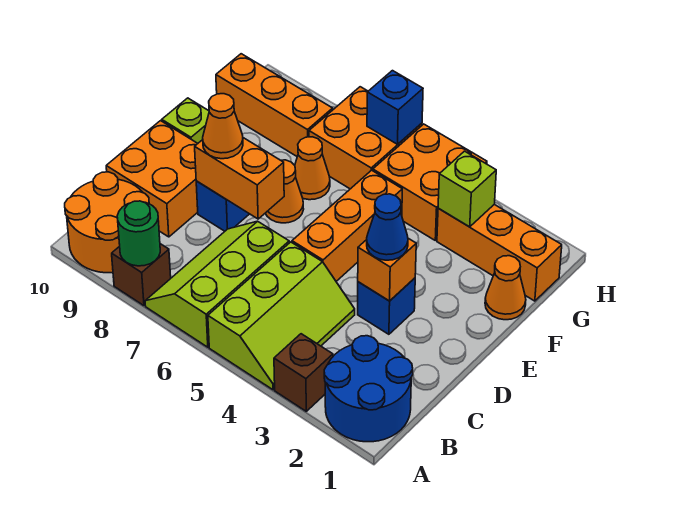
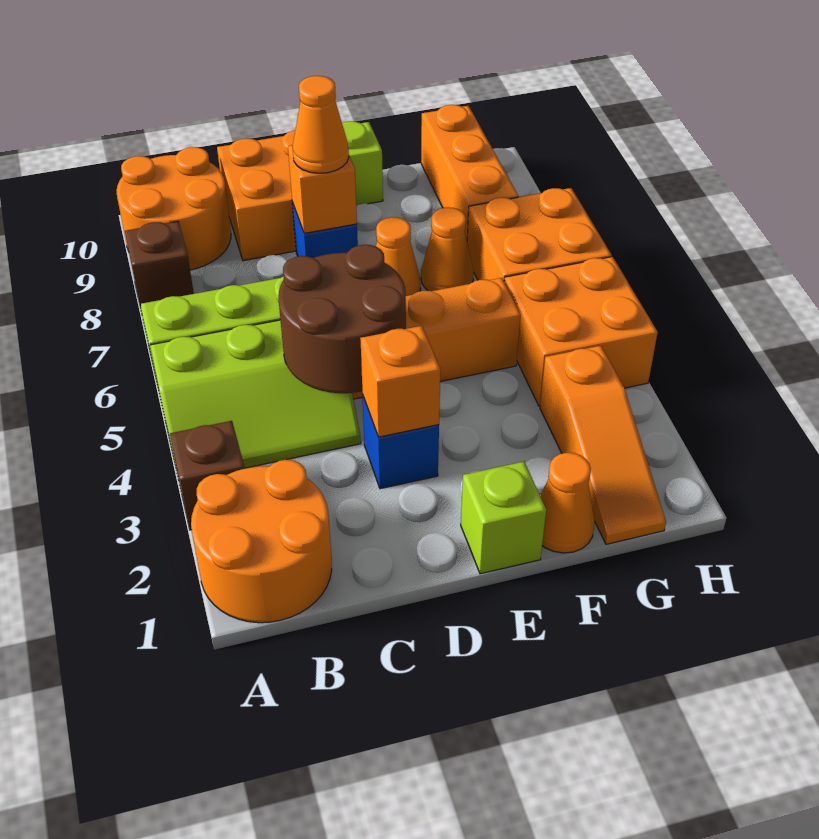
blue 2x2 round brick [324,336,413,442] -> orange 2x2 round brick [191,460,332,623]
green 1x1 round brick [117,201,160,266] -> none
none -> brown 2x2 round brick [278,245,406,393]
blue 1x1 cone [367,194,408,260] -> none
orange 1x2 brick [195,138,284,219] -> orange 1x1 brick [288,145,357,233]
orange 1x3 brick [437,204,562,301] -> orange 1x3 slope [540,346,666,544]
lime 1x1 brick [438,151,496,227] -> lime 1x1 brick moved to [461,462,546,574]
blue 1x1 brick [367,71,423,144] -> none

